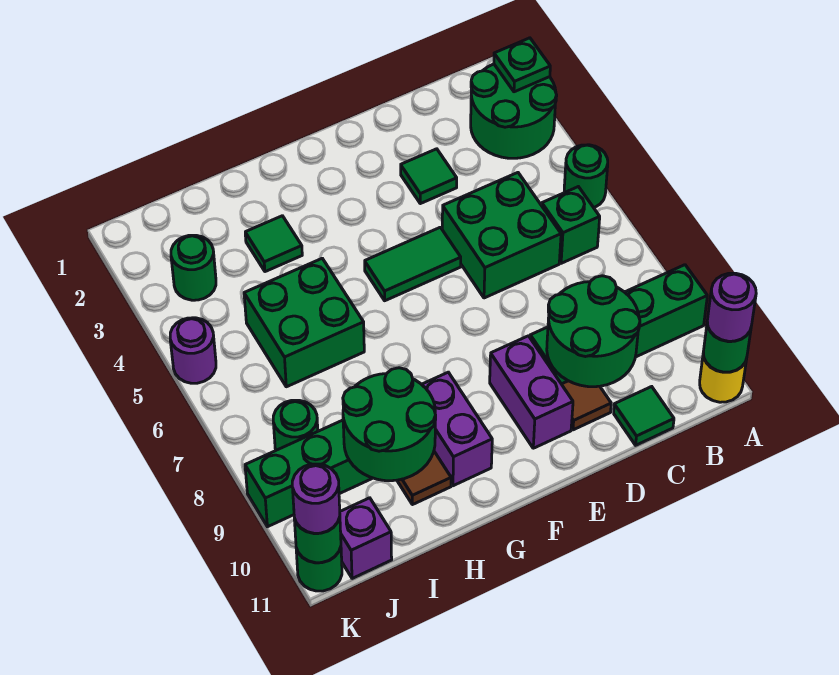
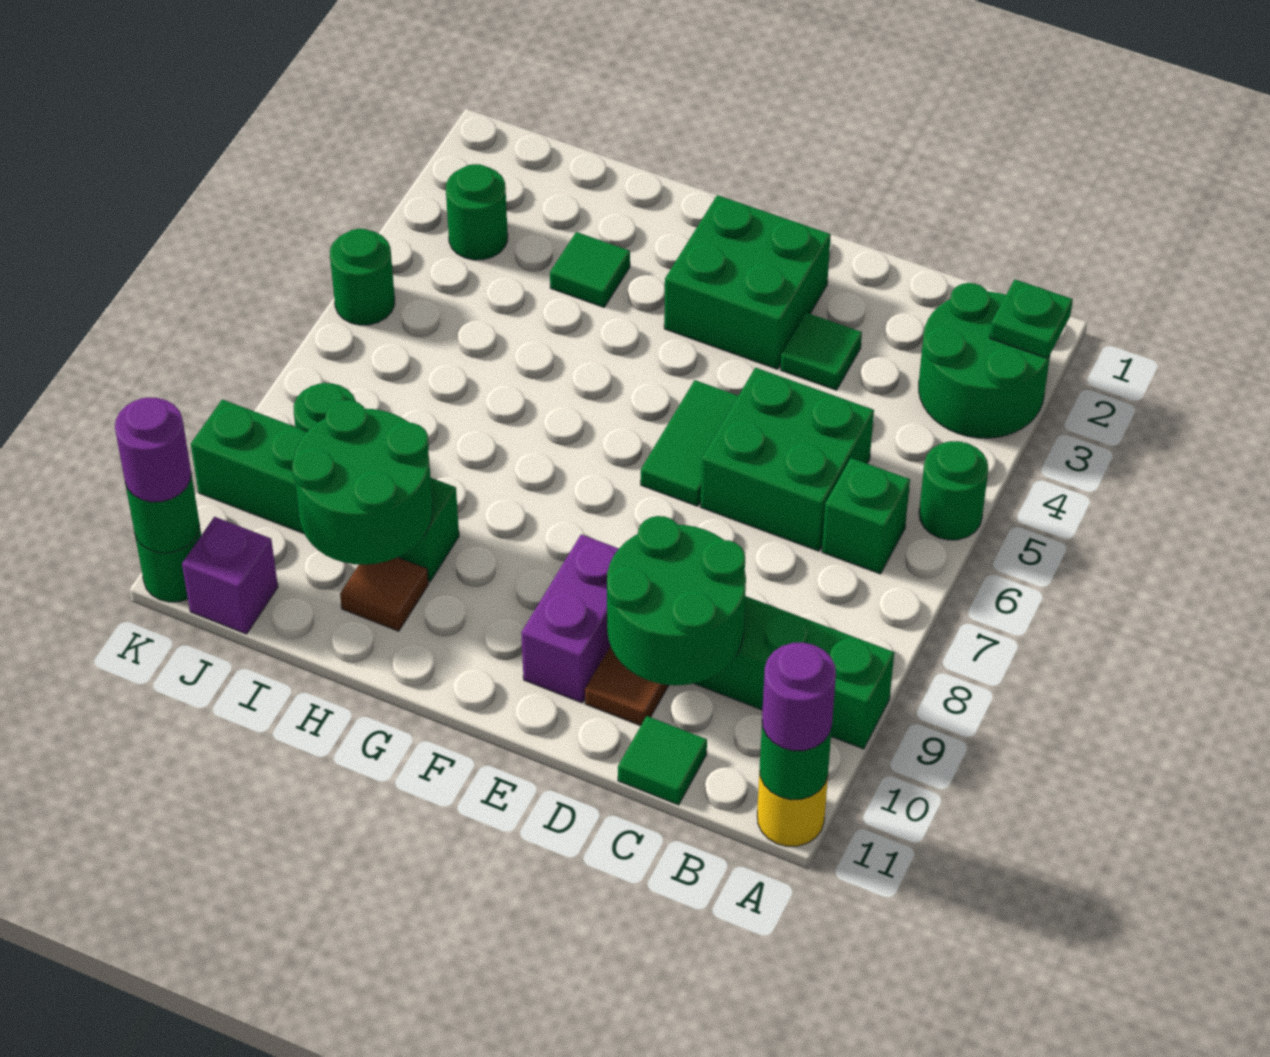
green 1x2 tile [365,227,461,301] -> green 1x2 tile turned to [641,380,738,506]
purple 1x2 brick [422,372,492,486] -> none
green 2x2 brick [244,258,364,387] -> green 2x2 brick moved to [664,195,831,369]
purple 1x1 round brick [170,318,216,383] -> green 1x1 round brick [330,229,395,325]

